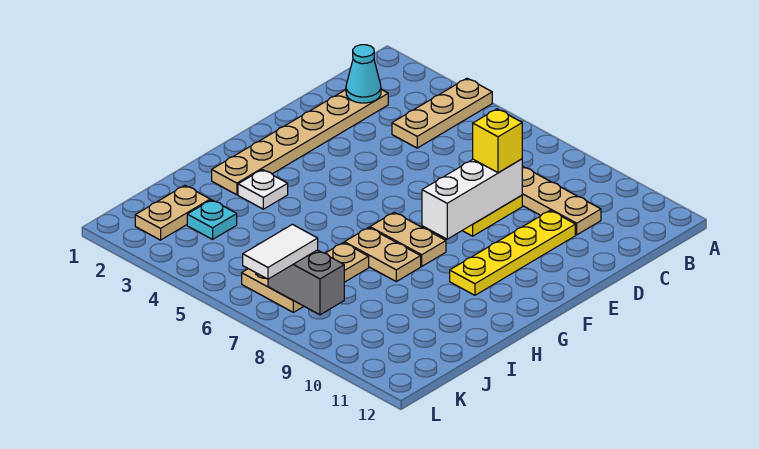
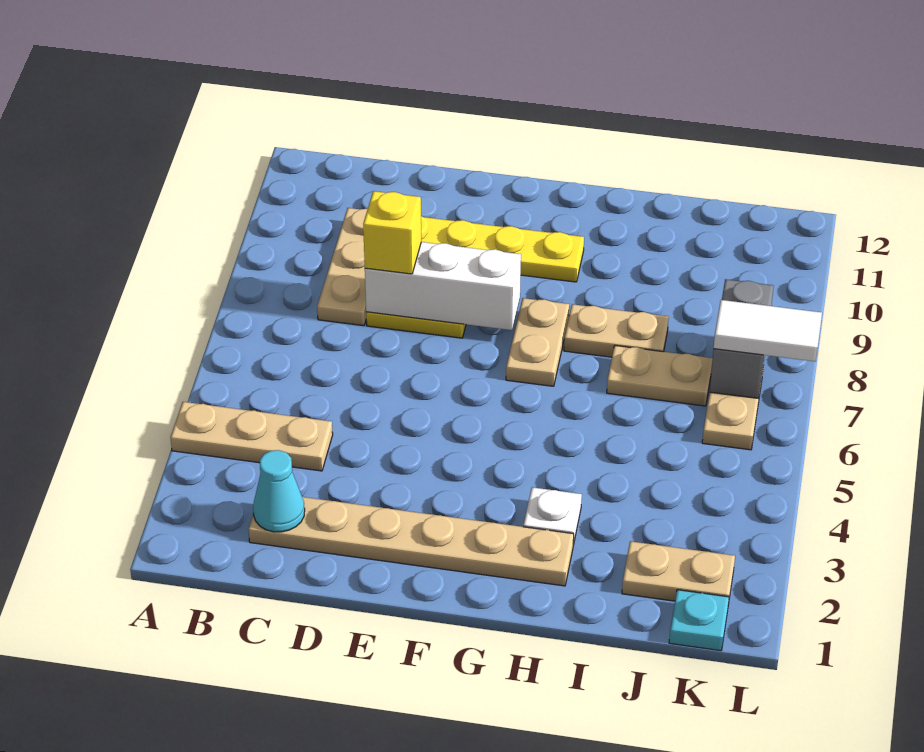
tan 1x2 plate [344,227,421,281] -> tan 1x2 plate turned to [564,304,669,357]
cyan 1x1 plate [187,200,237,239] -> cyan 1x1 plate moved to [669,590,729,651]

